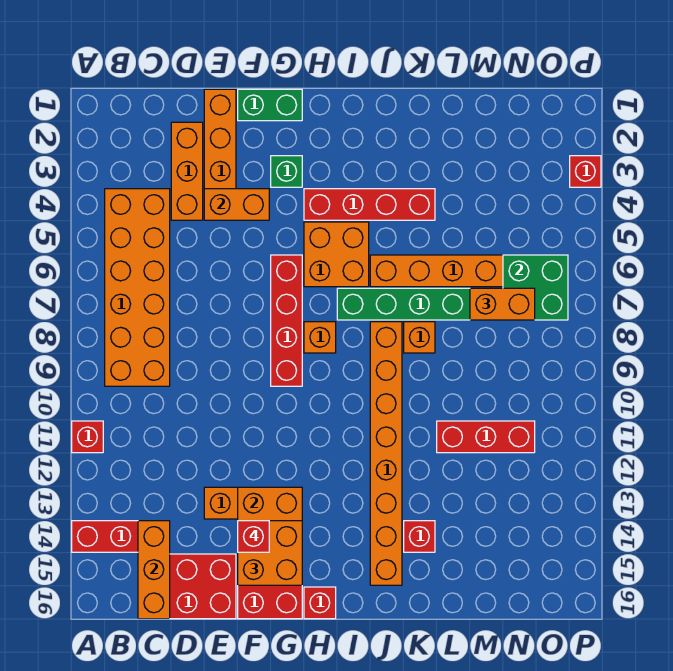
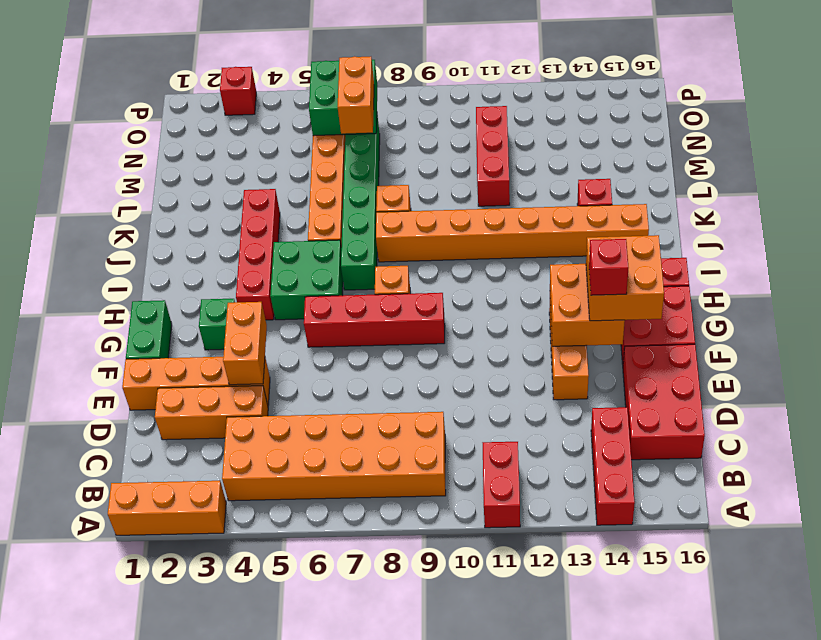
red 1x1 brick [72,421,103,453] -> red 1x2 brick [483,442,520,528]
orange 1x3 brick [138,521,170,619] -> orange 1x3 brick moved to [108,481,226,535]
orange 2x2 brick [304,222,369,287] -> green 2x2 brick [270,240,343,320]

